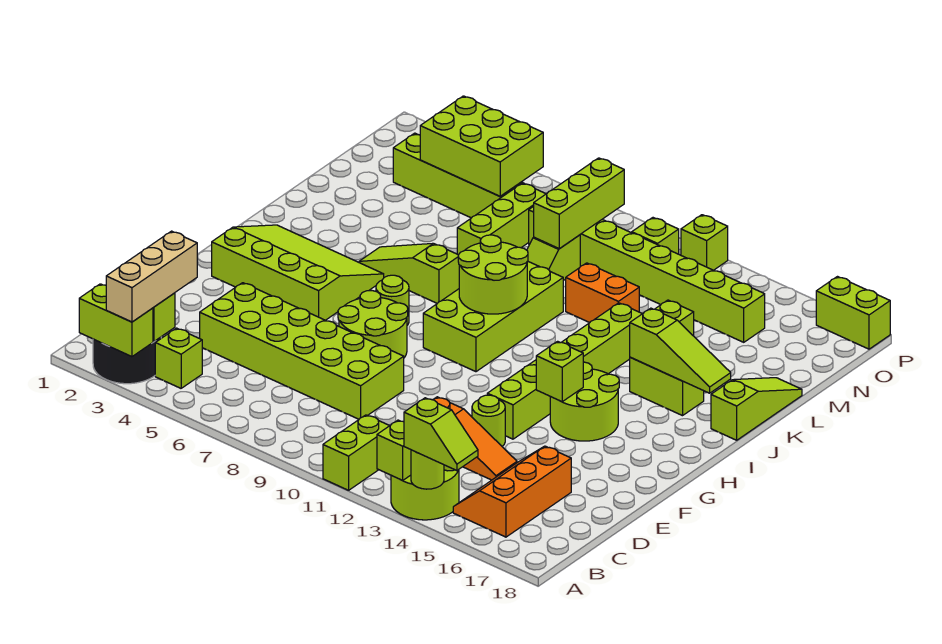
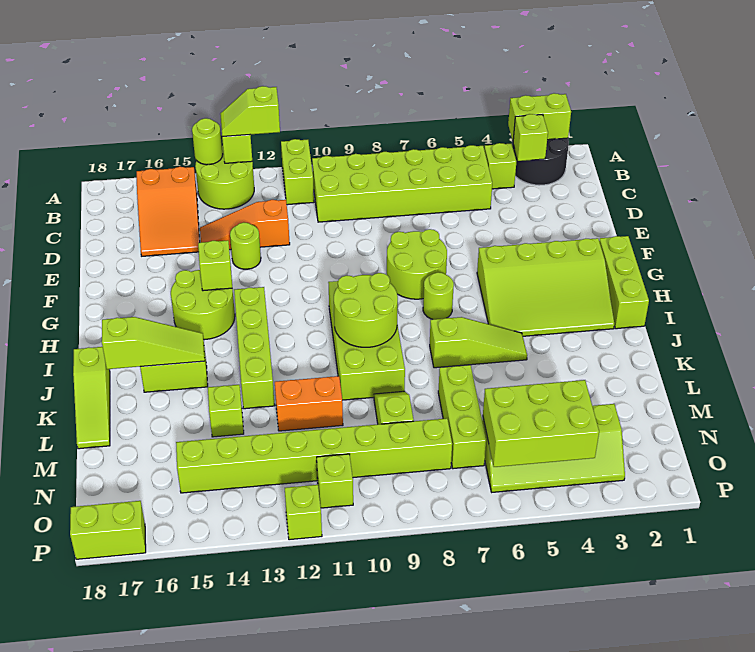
tan 1x3 brick [106,231,197,322] -> none
lime 1x2 slope [404,398,478,471] -> lime 1x2 slope moved to [220,86,280,137]
orange 2x3 slope [453,446,571,537] -> orange 2x3 slope turned to [137,167,200,256]
lime 2x6 brick [200,283,404,419] -> lime 2x6 brick moved to [312,145,492,222]
lime 1x6 brick [487,303,642,439] -> lime 1x4 brick [234,287,275,409]
lime 1x3 slope [630,308,731,393] -> lime 1x3 slope turned to [102,317,205,369]
lime 1x3 brick [534,158,624,249] -> lime 1x3 brick moved to [599,236,649,329]

